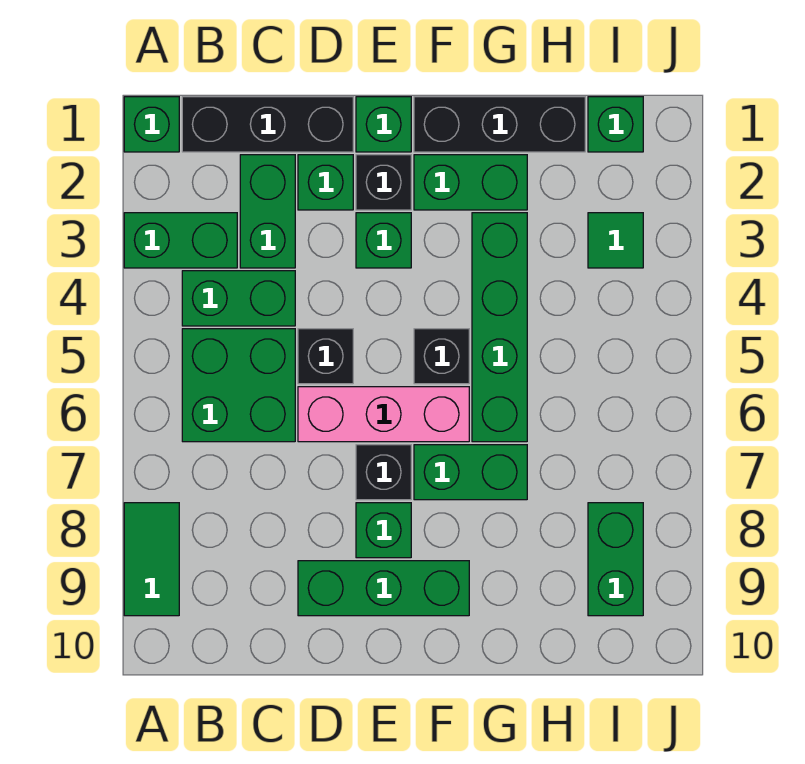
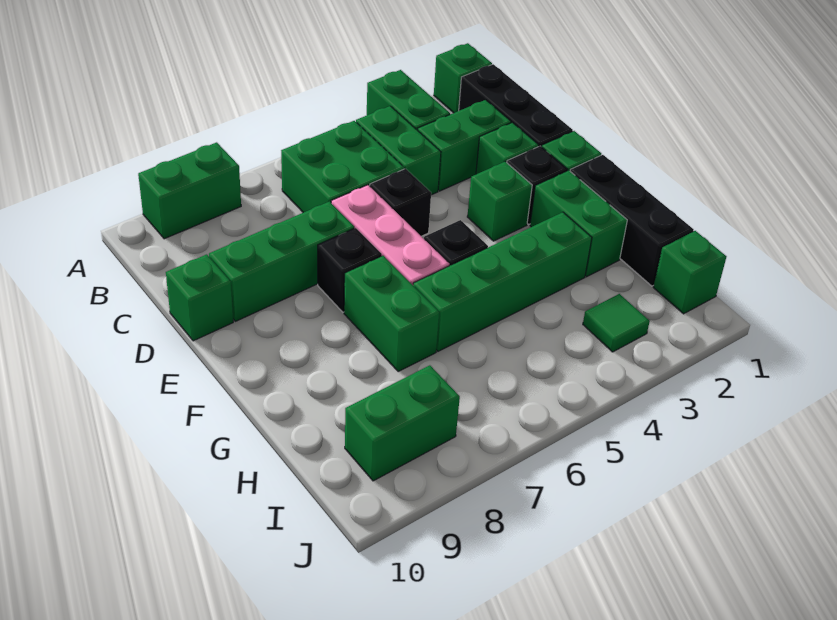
green 1x2 tile [124,503,179,616] -> green 1x2 brick [138,142,241,239]
green 1x3 brick [298,561,469,616] -> green 1x3 brick turned to [209,201,354,321]
green 1x1 brick [356,503,411,558] -> green 1x1 brick moved to [166,254,233,341]

